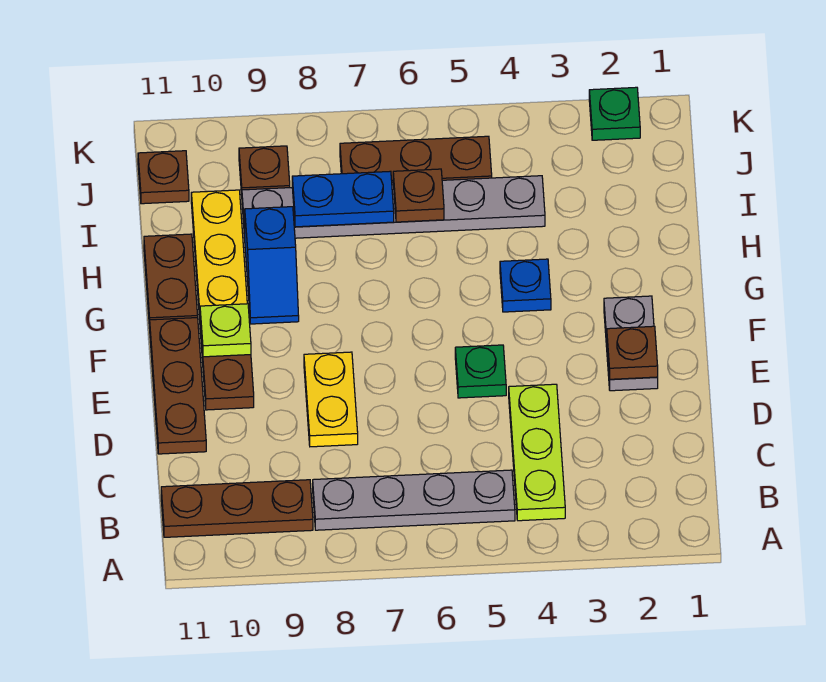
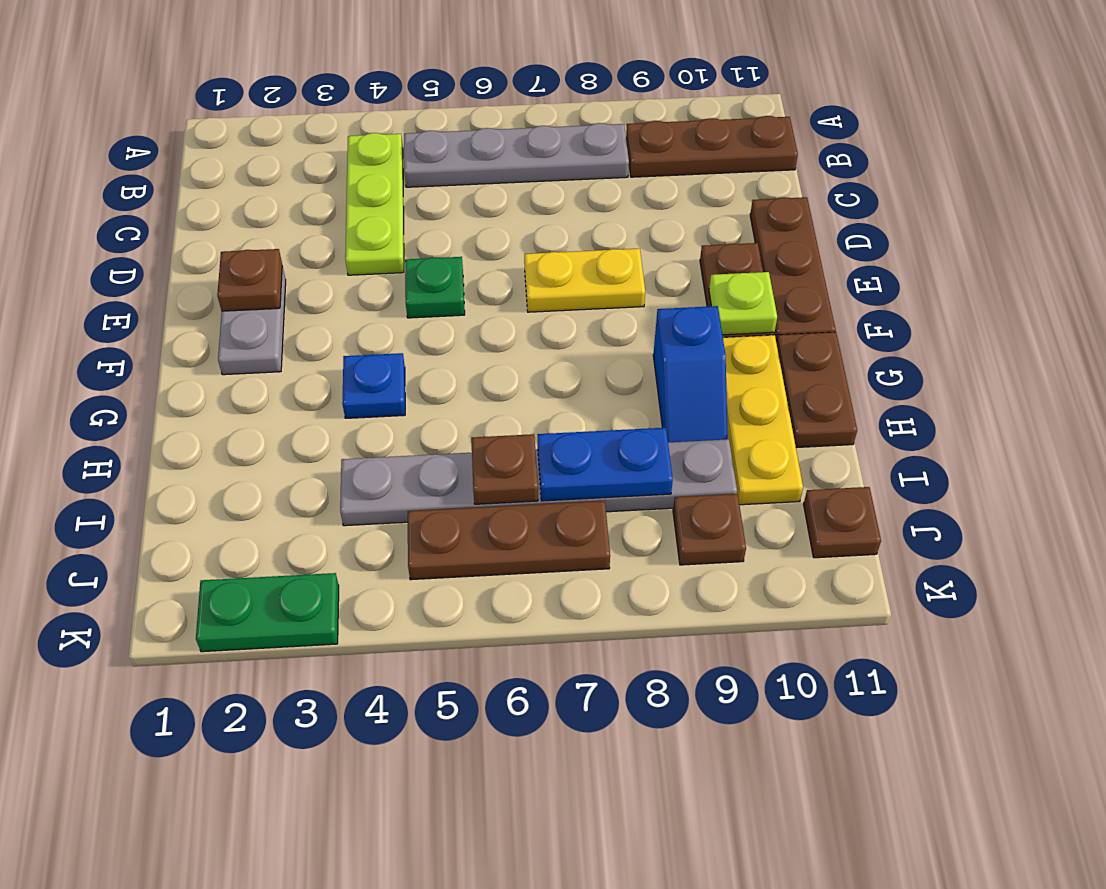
yellow 1x2 plate [304,352,358,447] -> yellow 1x2 plate turned to [524,248,645,312]
blue 1x2 slope [245,207,299,324] -> blue 1x2 slope turned to [653,306,728,442]
green 1x1 plate [589,87,640,140] -> green 1x2 plate [196,573,339,652]

